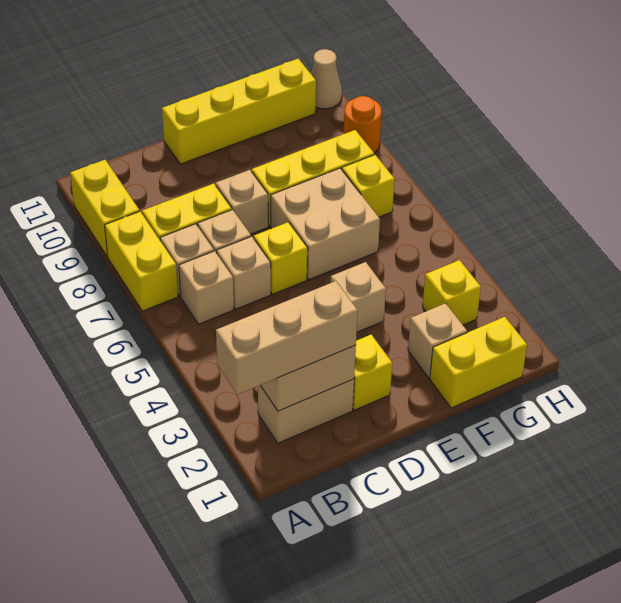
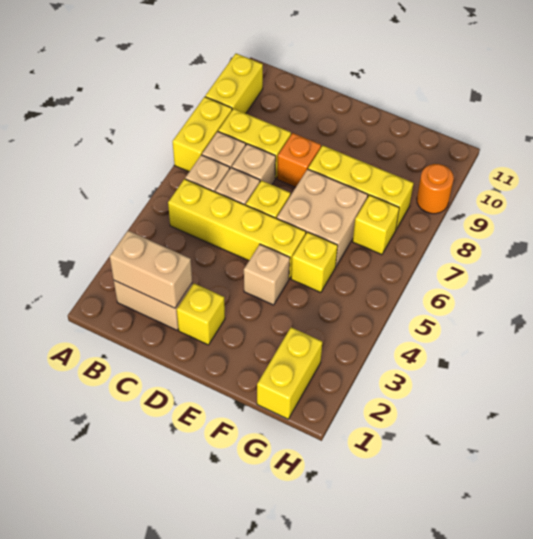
tan 1x3 brick [216,281,358,395] -> none
tan 1x1 brick [216,170,268,234] -> orange 1x1 brick [277,133,321,187]
yellow 1x4 brick [162,59,316,164] -> yellow 1x4 brick moved to [168,179,306,279]
yellow 1x2 brick [430,317,527,408] -> yellow 1x2 brick turned to [257,327,322,419]
tan 1x1 brick [408,303,467,378] -> none
yellow 1x1 brick [422,260,481,325] -> yellow 1x1 brick moved to [291,232,338,293]
tan 1x1 cone [311,49,342,109] -> none

